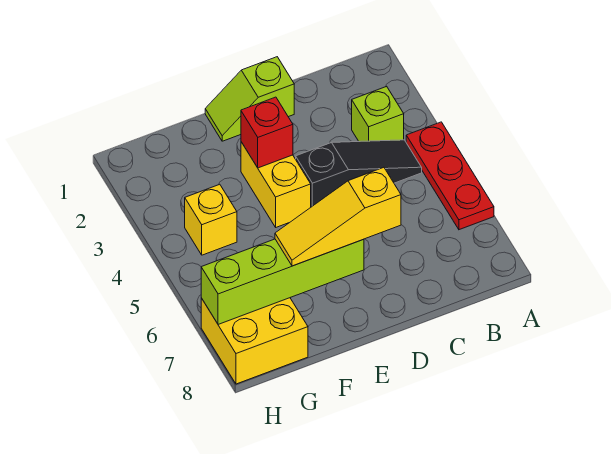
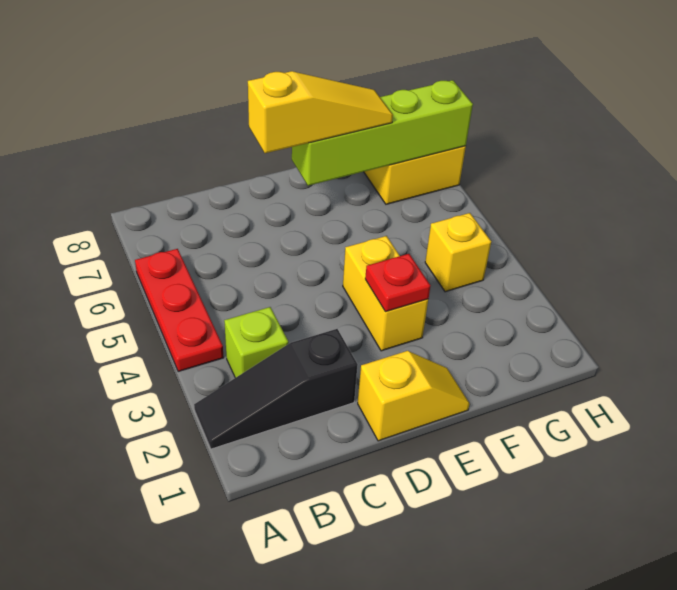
black 1x3 slope [296,140,422,207] -> black 1x3 slope moved to [194,329,358,449]
lime 1x2 slope [205,57,294,141] -> yellow 1x2 slope [358,351,470,441]
red 1x1 brick [241,97,293,168] -> red 1x1 plate [365,254,430,312]

